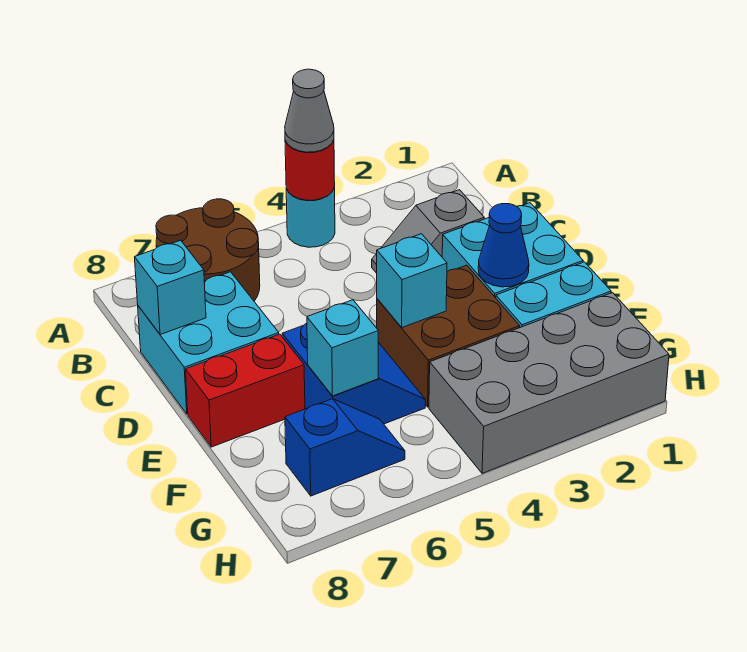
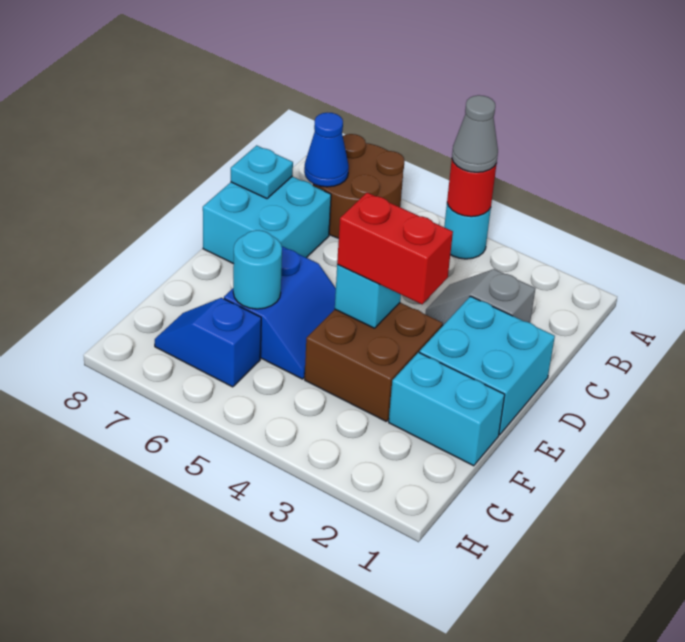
cyan 1x1 brick [135,240,206,335] -> cyan 1x1 plate [231,145,293,199]
blue 1x1 cone [478,204,529,287] -> blue 1x1 cone moved to [304,113,349,187]
red 1x2 brick [186,334,305,447] -> red 1x2 brick moved to [337,192,453,304]
cyan 1x1 brick [307,300,378,396] -> cyan 1x1 round brick [233,230,282,309]
grey 2x4 brick [429,293,669,473] -> none
blue 1x2 slope [285,399,405,496] -> blue 1x2 slope turned to [155,298,261,387]

